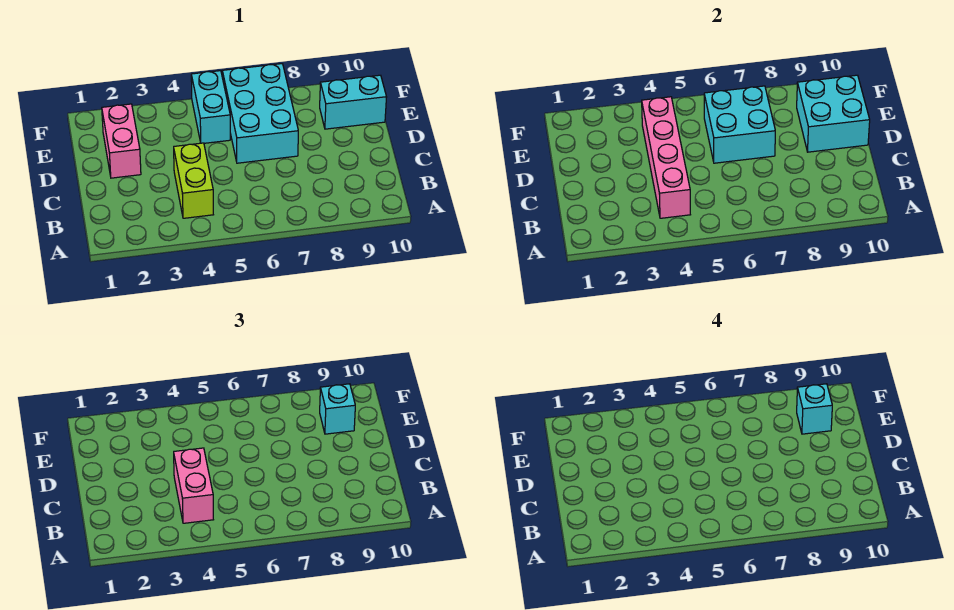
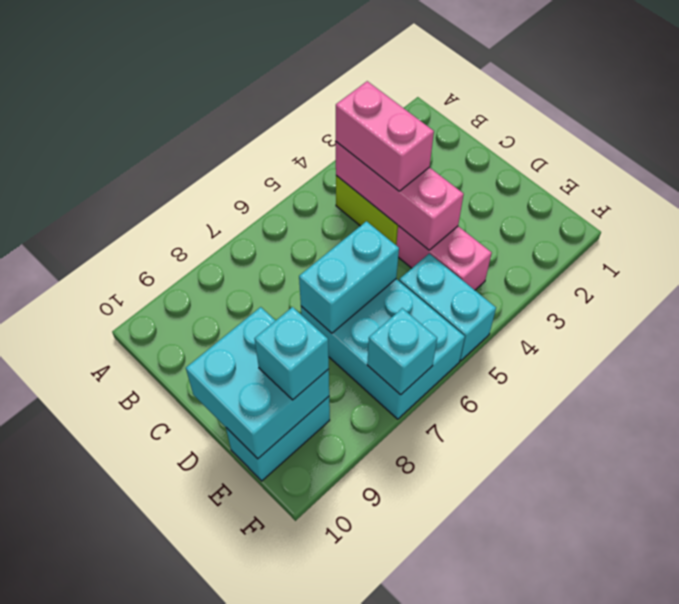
pink 1x4 brick [642,97,690,218] -> pink 1x3 brick [336,142,464,250]
pink 1x2 brick [102,104,141,178] -> pink 1x2 brick moved to [396,226,492,290]
cyan 2x2 brick [704,86,775,163] -> cyan 1x2 brick [299,221,399,333]
cyan 1x1 brick [797,384,832,434] -> cyan 1x1 brick moved to [367,308,437,395]

